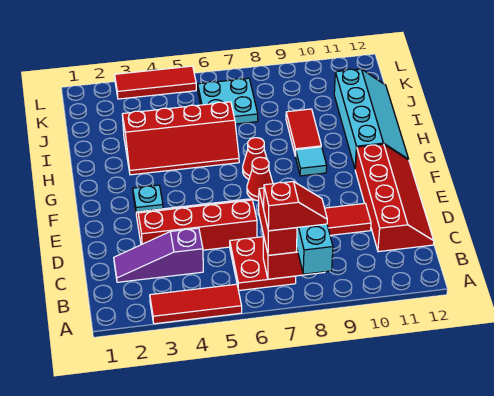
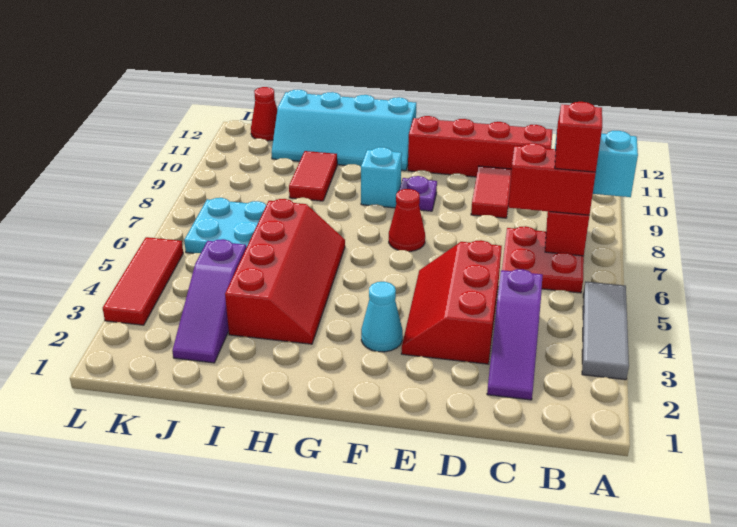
red 1x3 tile [150,284,242,324] -> grey 1x3 tile [582,282,629,380]
red 2x4 slope [136,199,257,250] -> red 2x3 slope [401,240,502,364]
cyan 1x1 plate [133,185,163,212] -> cyan 1x1 cone [361,282,403,352]
none -> purple 1x1 plate [399,176,437,211]
red 1x1 cone [243,138,267,179] -> red 1x1 cone moved to [251,87,277,141]
cyan 1x1 tile [296,147,327,176] -> cyan 1x1 brick [361,147,402,208]
cyan 2x4 slope [334,69,409,168] -> cyan 2x4 slope turned to [271,90,416,171]
red 1x2 tile [286,109,321,156] -> red 1x2 tile turned to [289,151,337,201]
none -> purple 1x3 slope [172,239,246,363]

